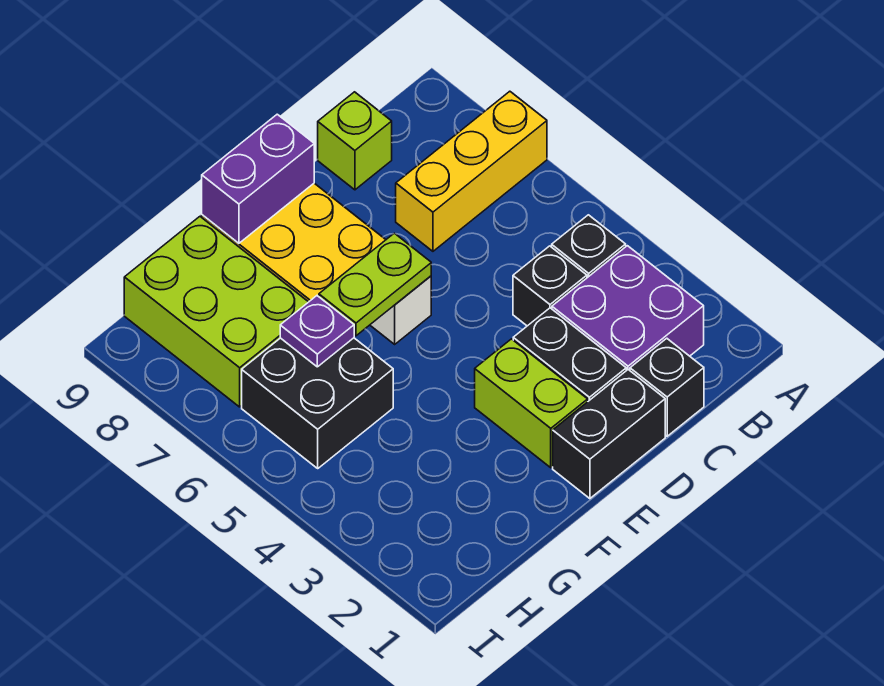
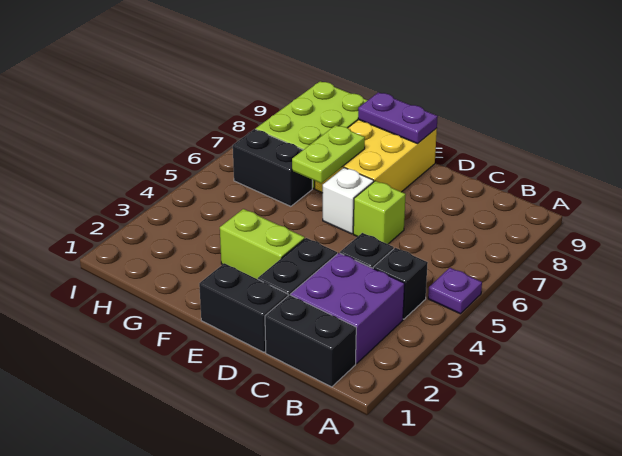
yellow 1x3 brick [396,91,547,251] -> none
black 1x1 brick [630,338,704,436] -> black 1x2 brick [265,295,356,387]
lime 1x1 brick [318,92,392,190] -> lime 1x1 brick moved to [353,181,406,244]
lime 1x2 brick [475,339,588,468] -> lime 1x2 brick turned to [220,209,305,279]
lime 1x2 plate [319,233,431,336] -> lime 1x2 plate turned to [292,125,365,183]
purple 1x2 brick [202,114,314,243] -> purple 1x2 plate [358,92,438,143]
black 2x2 brick [242,338,393,468] -> black 1x2 brick [233,129,312,206]
purple 1x1 plate [280,296,354,367] -> purple 1x1 plate moved to [428,268,482,314]

